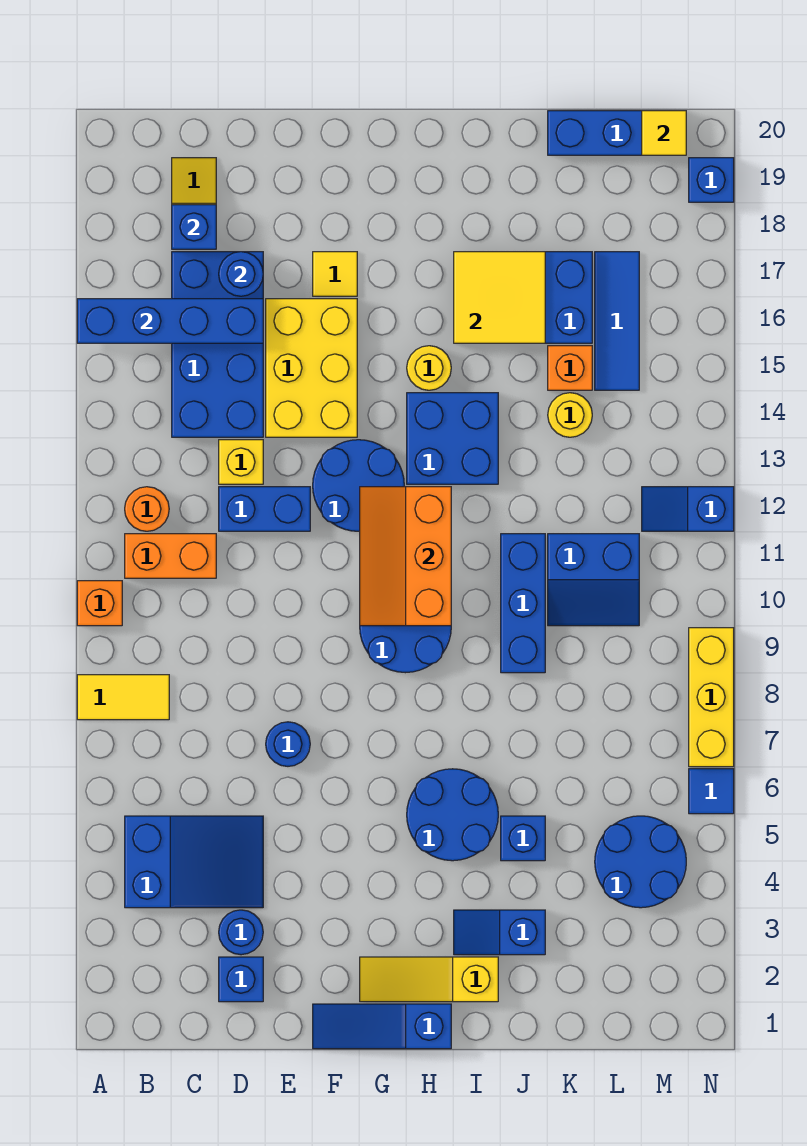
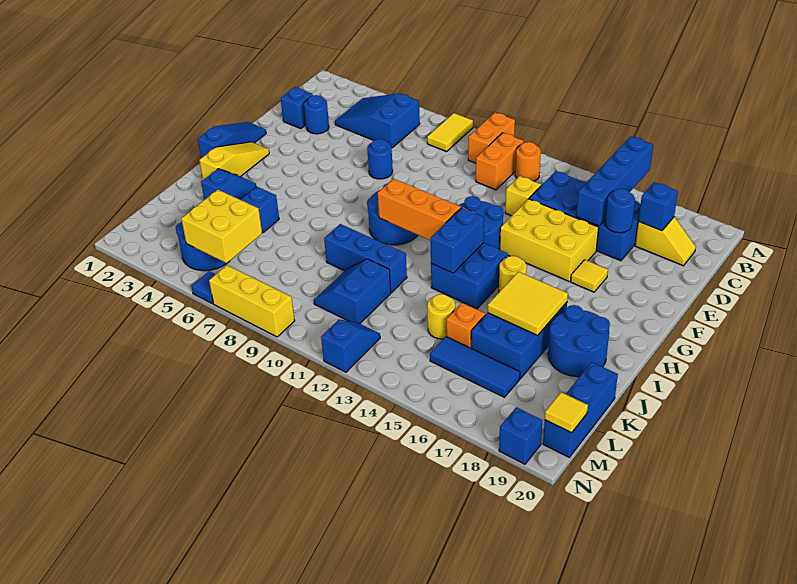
orange 1x1 brick [77,581,122,626] -> orange 1x2 brick [468,112,515,163]
blue 2x3 slope [125,816,263,908] -> blue 2x3 slope turned to [335,93,420,148]
blue 1x2 brick [219,487,310,531] -> blue 1x2 brick moved to [430,208,484,273]
blue 2x2 round brick [407,769,498,861] -> blue 2x2 round brick moved to [548,305,610,377]
none -> yellow 2x2 brick [181,190,262,263]

